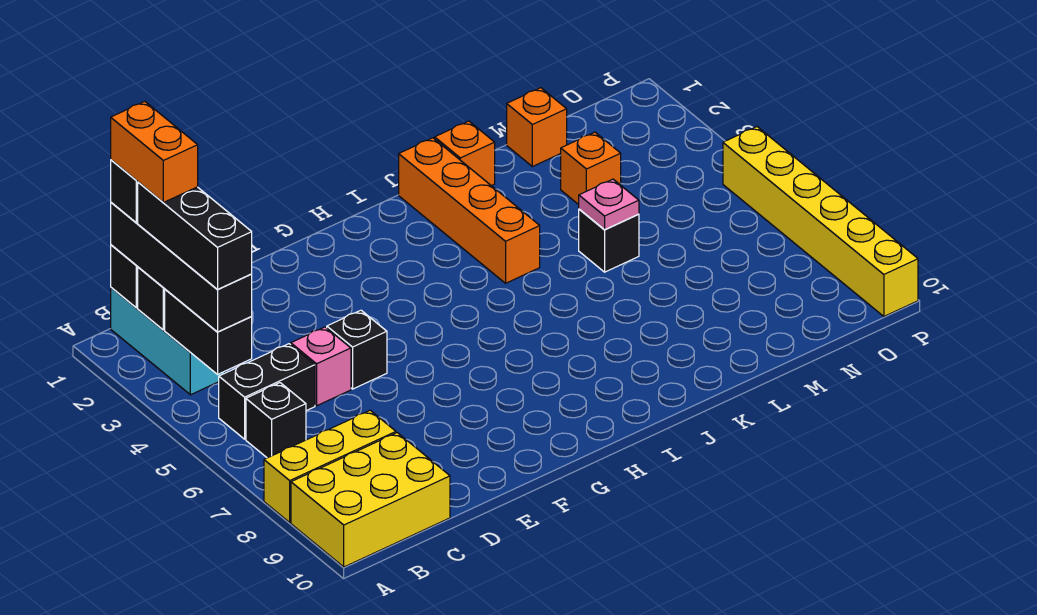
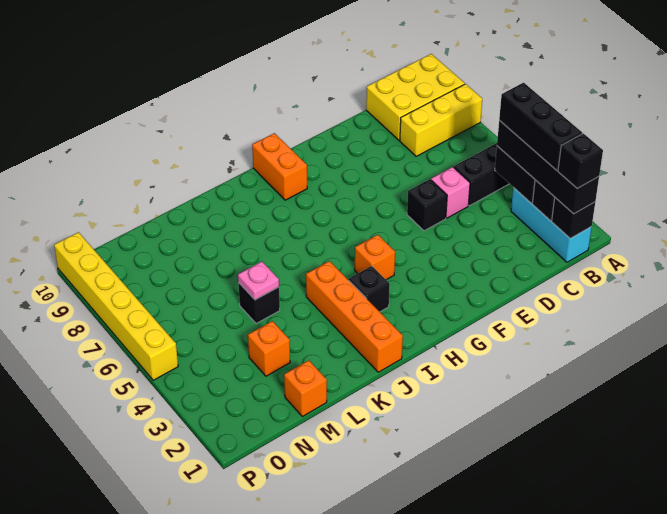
orange 1x2 brick [111,101,198,202] -> orange 1x2 brick moved to [252,133,307,200]
black 1x1 brick [246,383,306,458] -> black 1x1 brick moved to [349,266,390,312]
orange 1x1 brick [435,121,495,186] -> orange 1x1 brick moved to [355,235,395,280]

